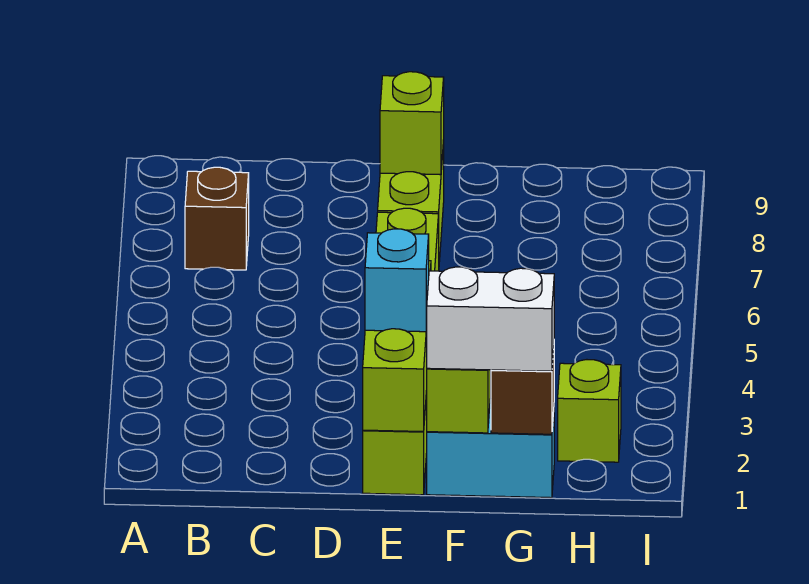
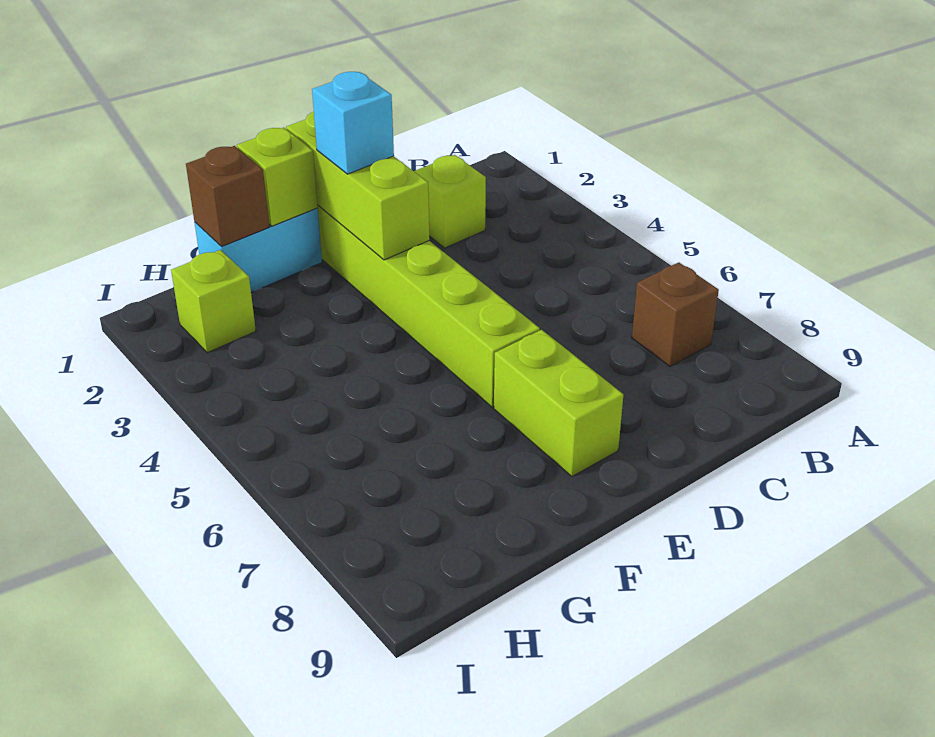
lime 1x1 brick [380,72,444,175] -> lime 1x1 brick moved to [414,155,486,248]
white 1x2 brick [426,267,554,371] -> none

